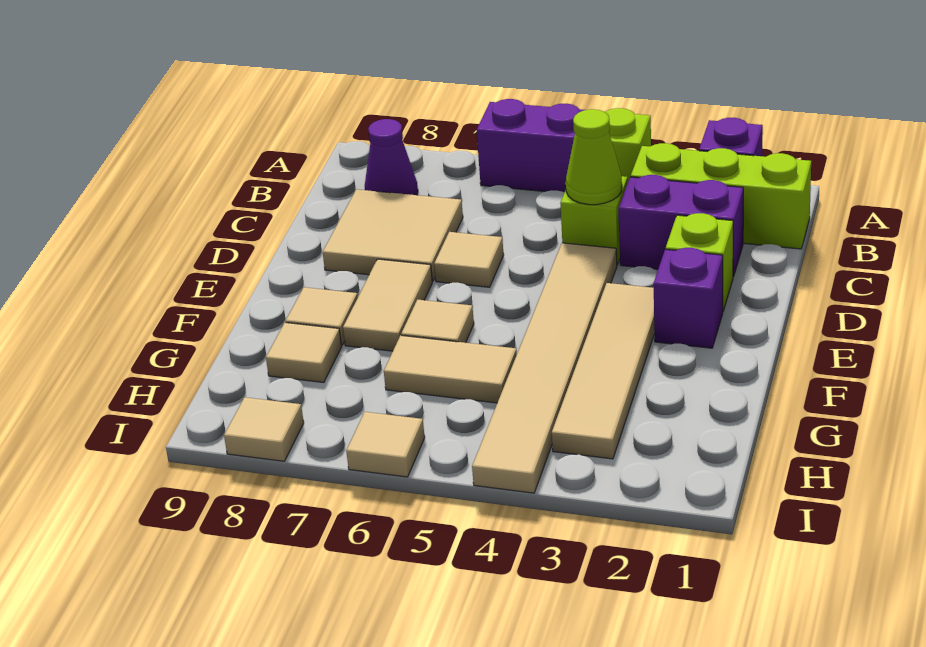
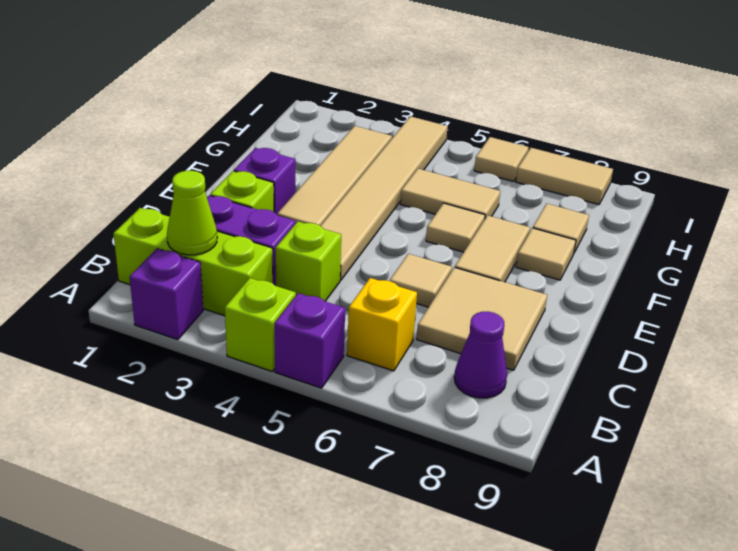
purple 1x2 brick [477,99,584,193] -> purple 1x1 brick [274,293,345,388]
none -> yellow 1x1 brick [347,278,417,371]
lime 1x1 cone [566,109,622,205] -> lime 1x1 cone moved to [167,171,217,255]
tan 1x1 tile [224,397,304,461] -> tan 1x2 tile [516,148,613,204]

